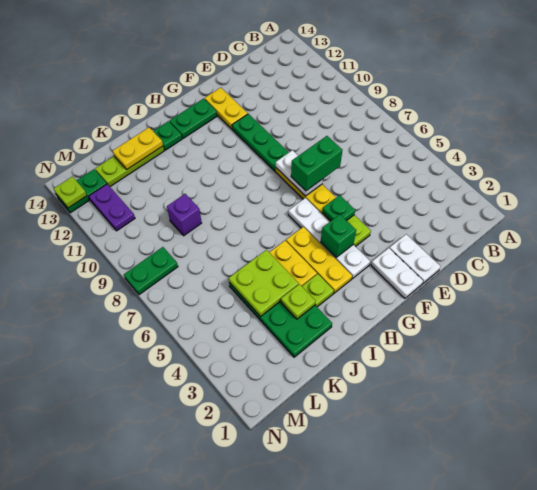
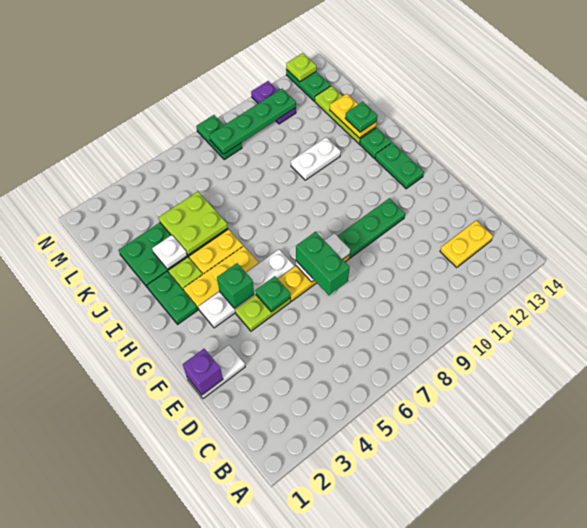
white 1x2 plate [371,248,423,298] -> white 1x2 plate moved to [291,137,341,180]
yellow 1x2 plate [205,88,248,129] -> yellow 1x2 plate moved to [440,220,493,268]
none -> green 1x2 plate [147,271,197,324]
lime 1x1 plate [281,284,316,319] -> white 1x1 plate [152,235,187,269]
none -> green 1x1 plate [345,102,377,132]
purple 1x1 brick [167,194,202,236] -> purple 1x1 brick moved to [183,348,223,395]
none -> green 1x4 plate [209,89,296,154]
purple 1x2 plate [89,184,135,231] -> purple 1x2 plate turned to [251,81,296,124]

